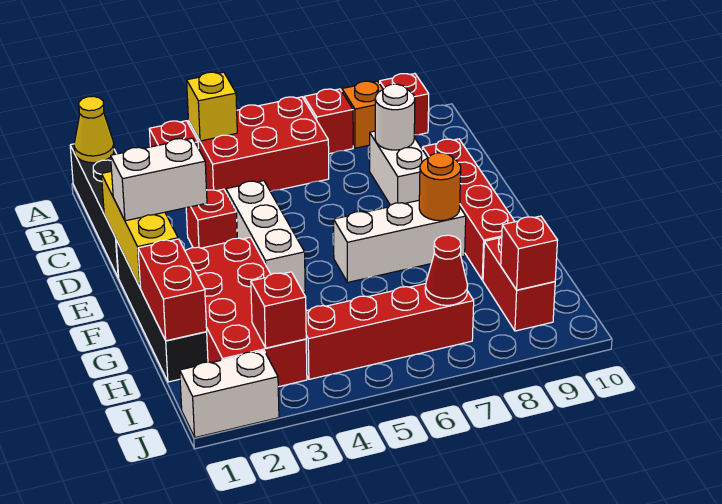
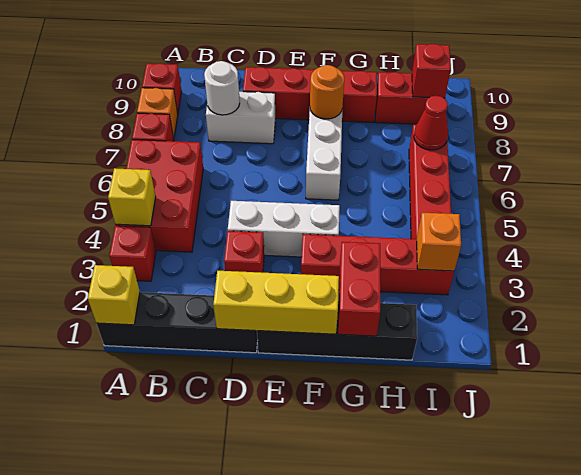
yellow 1x1 cone [74,96,114,163] -> yellow 1x1 brick [88,265,140,325]
white 1x2 brick [111,138,207,221] -> none
red 2x4 brick [185,238,307,387] -> red 1x4 brick [301,234,454,295]
red 1x2 brick [138,239,207,341] -> red 1x2 brick turned to [338,242,380,336]
red 1x1 brick [251,272,306,348] -> orange 1x1 brick [417,213,461,271]
white 1x2 brick [180,351,279,438] -> none

